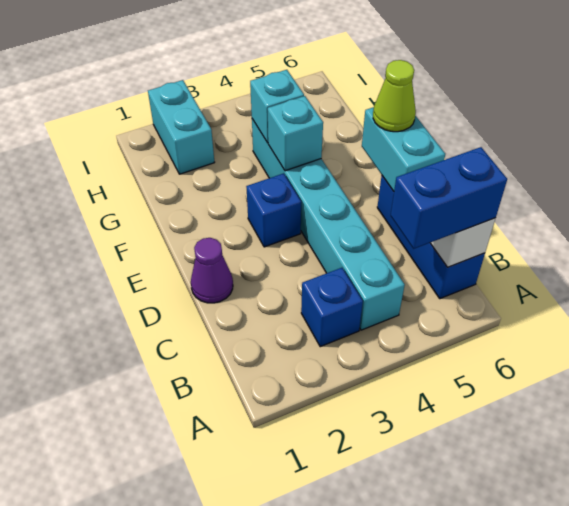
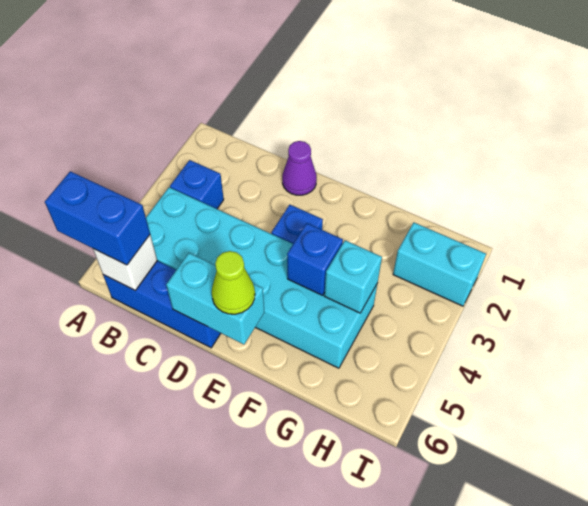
cyan 1x6 brick [252,119,405,330] -> cyan 2x6 brick [146,187,378,368]
blue 1x2 brick [391,147,507,249] -> blue 1x2 brick turned to [45,171,150,265]
cyan 1x1 brick [268,96,323,171] -> blue 1x1 brick [287,223,343,295]

